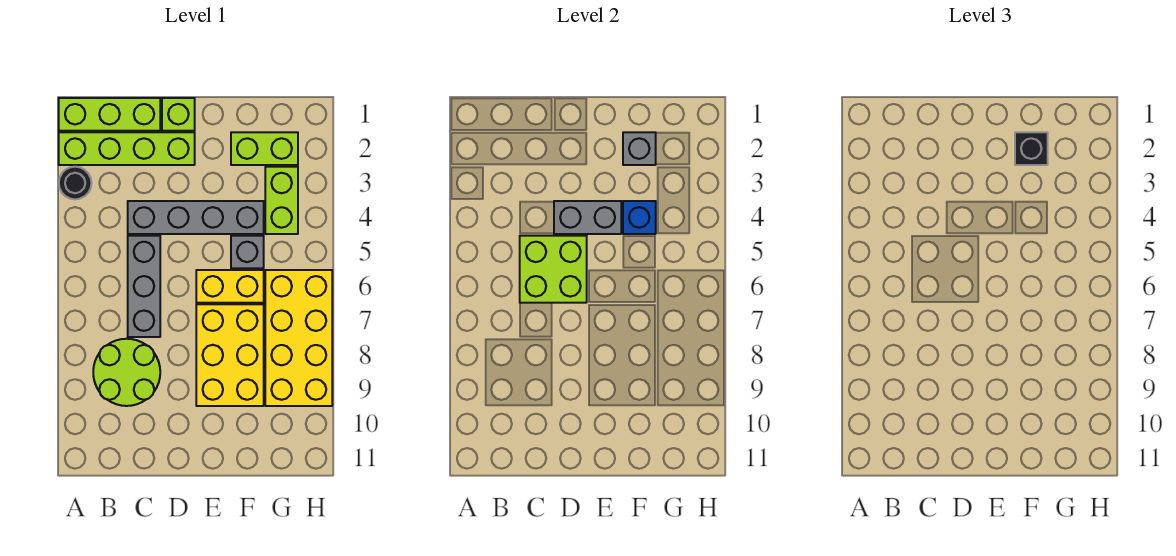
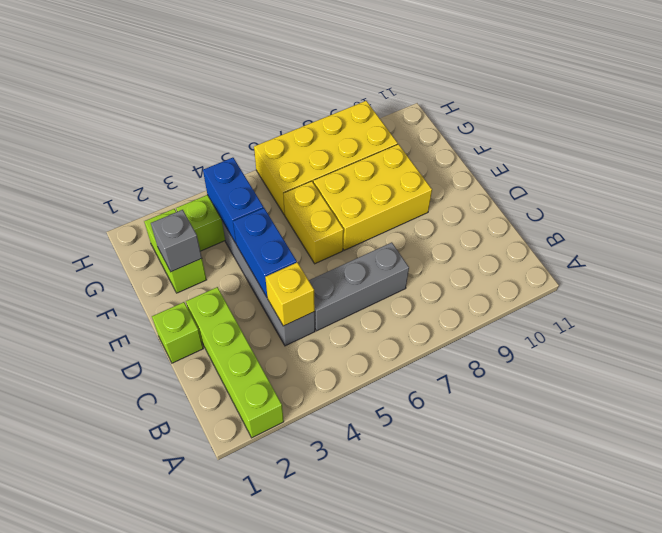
lime 1x3 brick [59,98,160,131] -> none
black 1x1 round brick [59,167,91,199] -> none
lime 2x2 round brick [93,339,160,406] -> none
none -> yellow 1x1 brick [265,262,315,326]
lime 2x2 brick [520,236,587,303] -> none
grey 1x2 brick [554,201,621,234] -> blue 1x2 brick [233,208,297,297]
black 1x1 brick [1015,132,1048,165] -> none
blue 1x1 brick [623,201,656,234] -> blue 1x2 brick [203,158,264,243]
grey 1x1 brick [231,236,264,268] -> none

